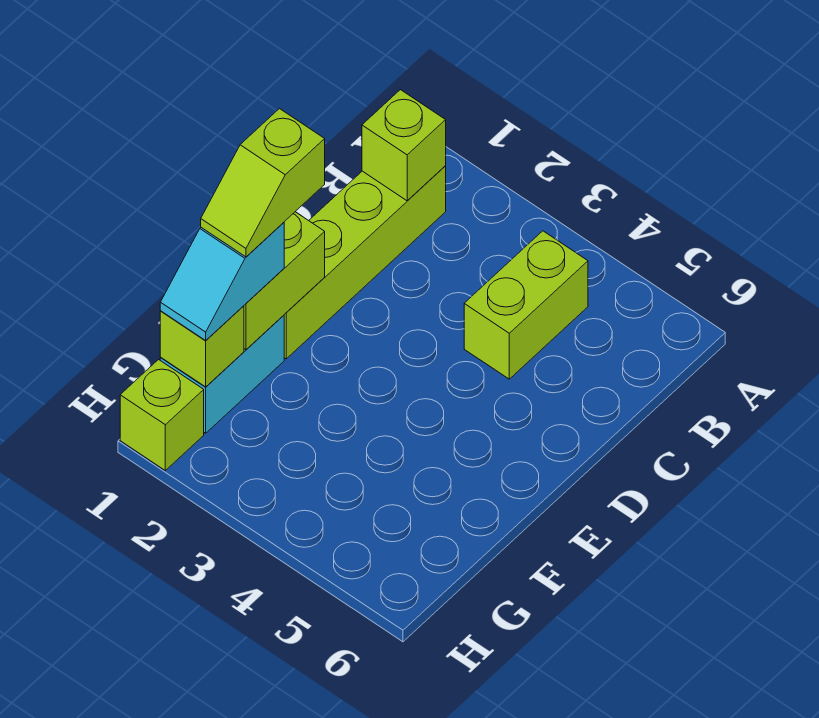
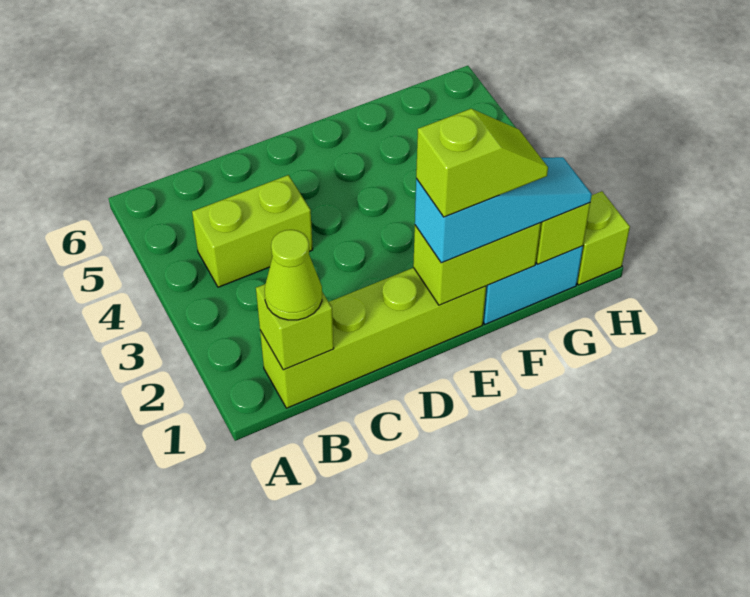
none -> lime 1x1 cone [265,230,322,320]
cyan 1x2 slope [160,222,284,340] -> cyan 1x3 slope [415,157,592,263]

